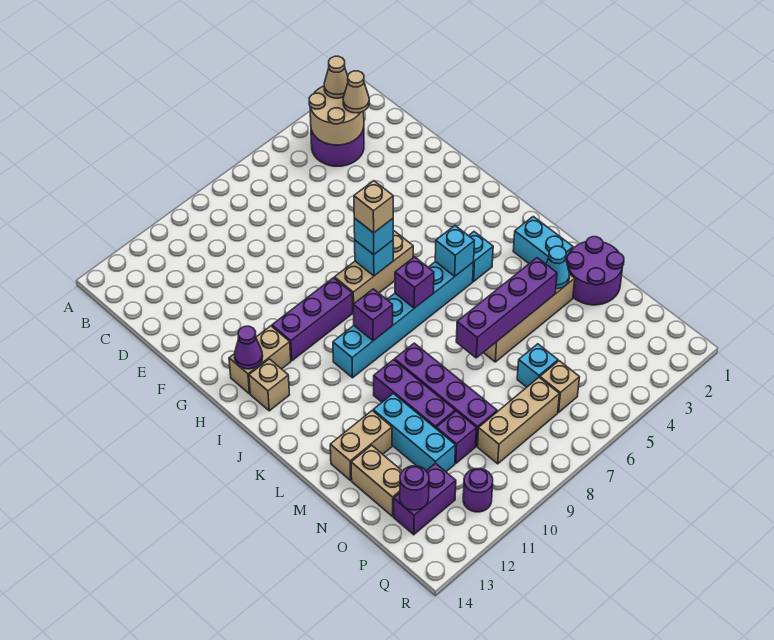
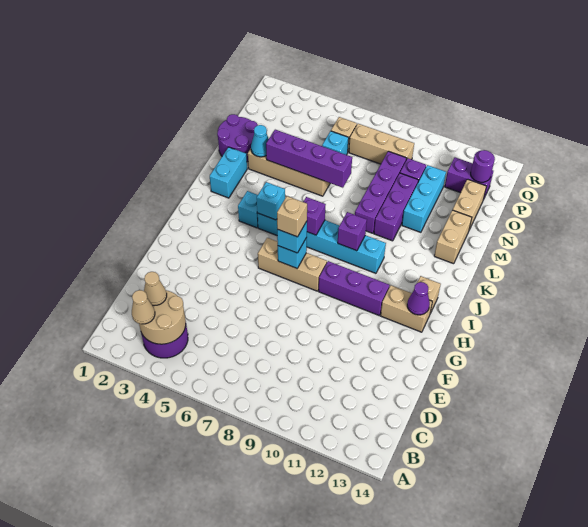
tan 1x2 brick [330,411,392,480] -> tan 1x2 brick turned to [434,210,472,264]
purple 1x1 round brick [463,469,493,512] -> none

